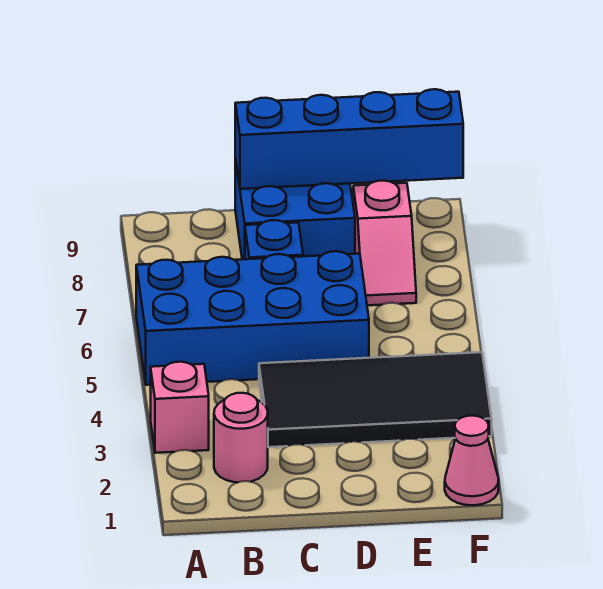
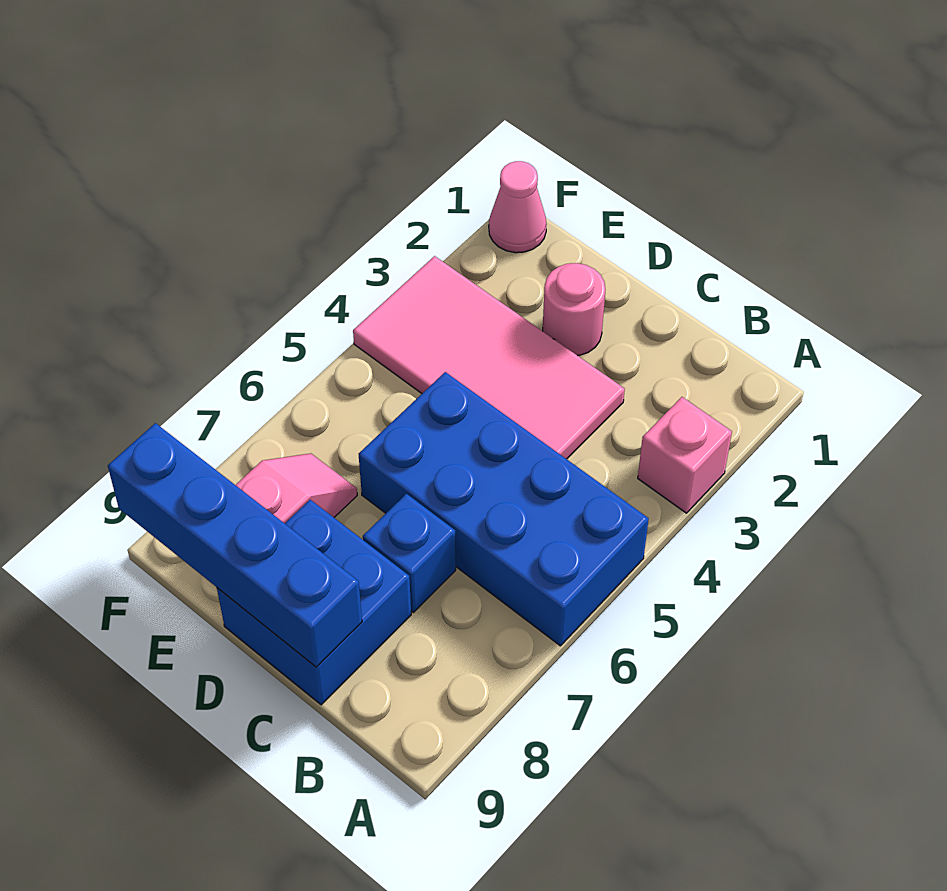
pink 1x1 round brick [214,393,268,482] -> pink 1x1 round brick moved to [543,263,606,356]
black 2x4 tile [259,352,492,447] -> pink 2x4 tile [353,256,625,459]

